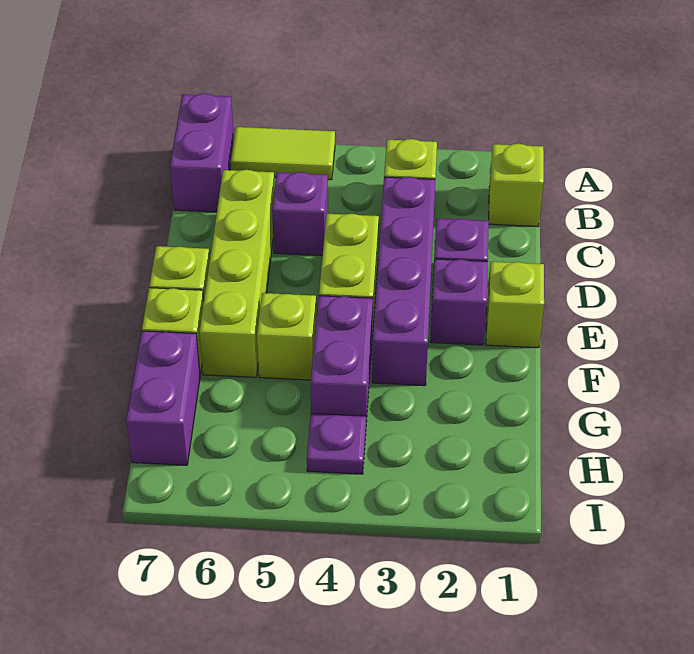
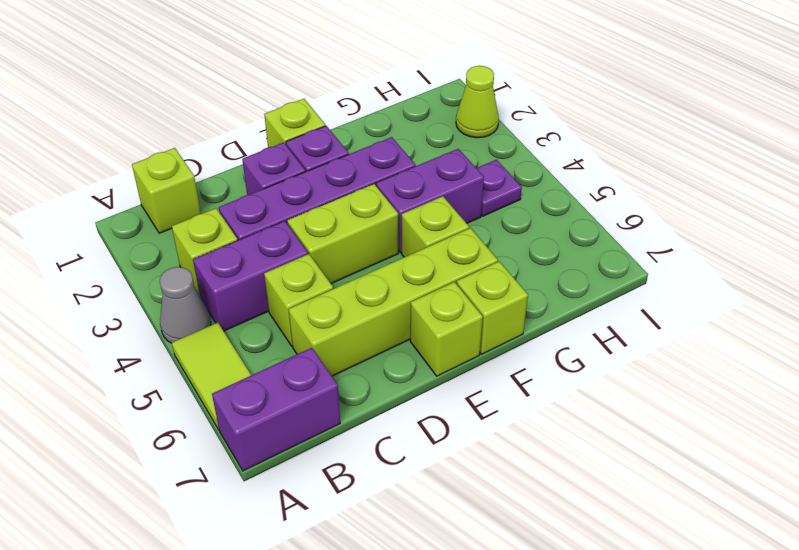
none -> grey 1x1 cone [160,267,211,343]
purple 1x1 brick [272,172,328,256] -> lime 1x1 brick [264,254,333,346]
purple 1x2 brick [126,331,200,465] -> purple 1x2 brick moved to [193,221,308,331]
none -> lime 1x1 cone [456,66,499,138]

